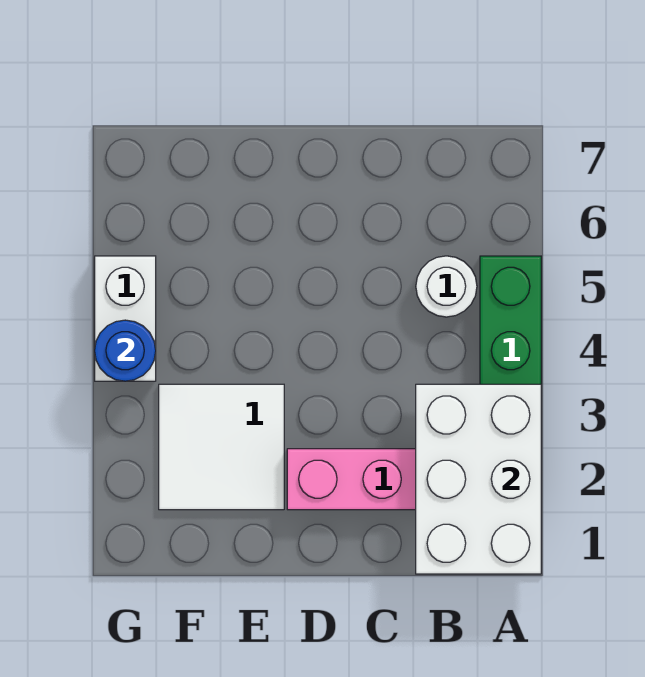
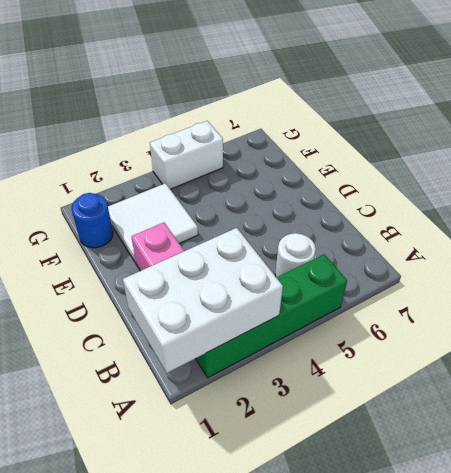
blue 1x1 round brick [95,320,156,381] -> blue 1x1 round brick moved to [71,193,113,248]

